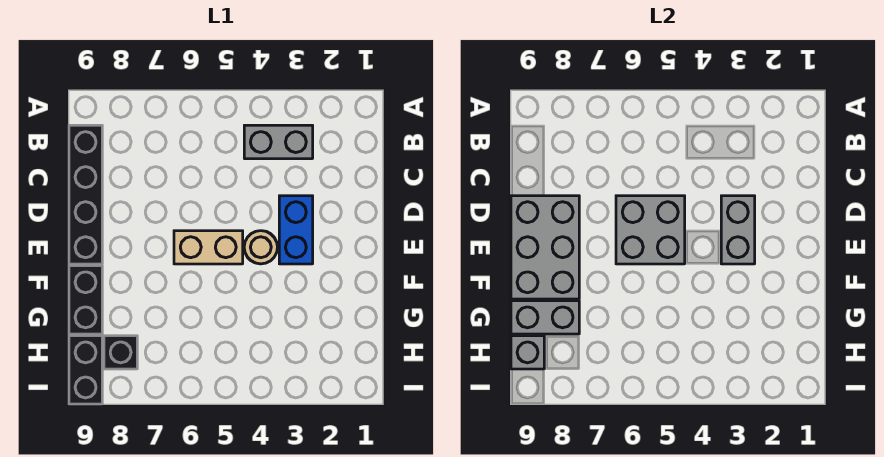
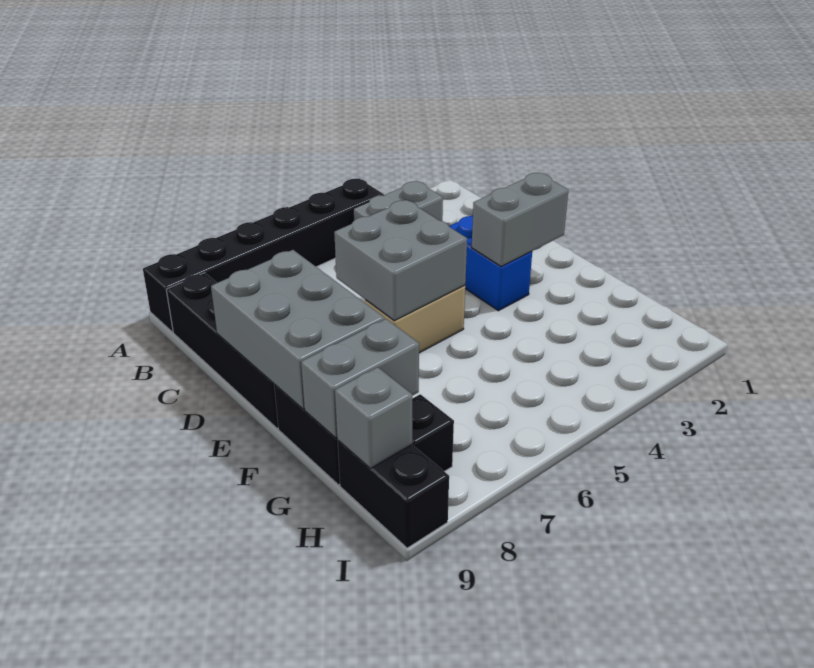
none -> black 1x6 brick [143,179,384,332]
grey 1x2 brick [721,196,755,264] -> grey 1x2 brick turned to [472,173,568,266]
tan 1x1 round brick [244,231,278,264] -> none

